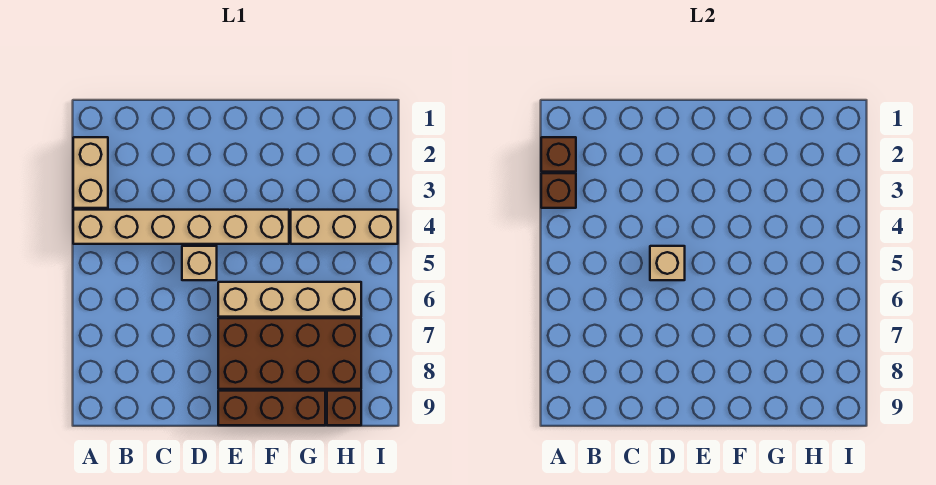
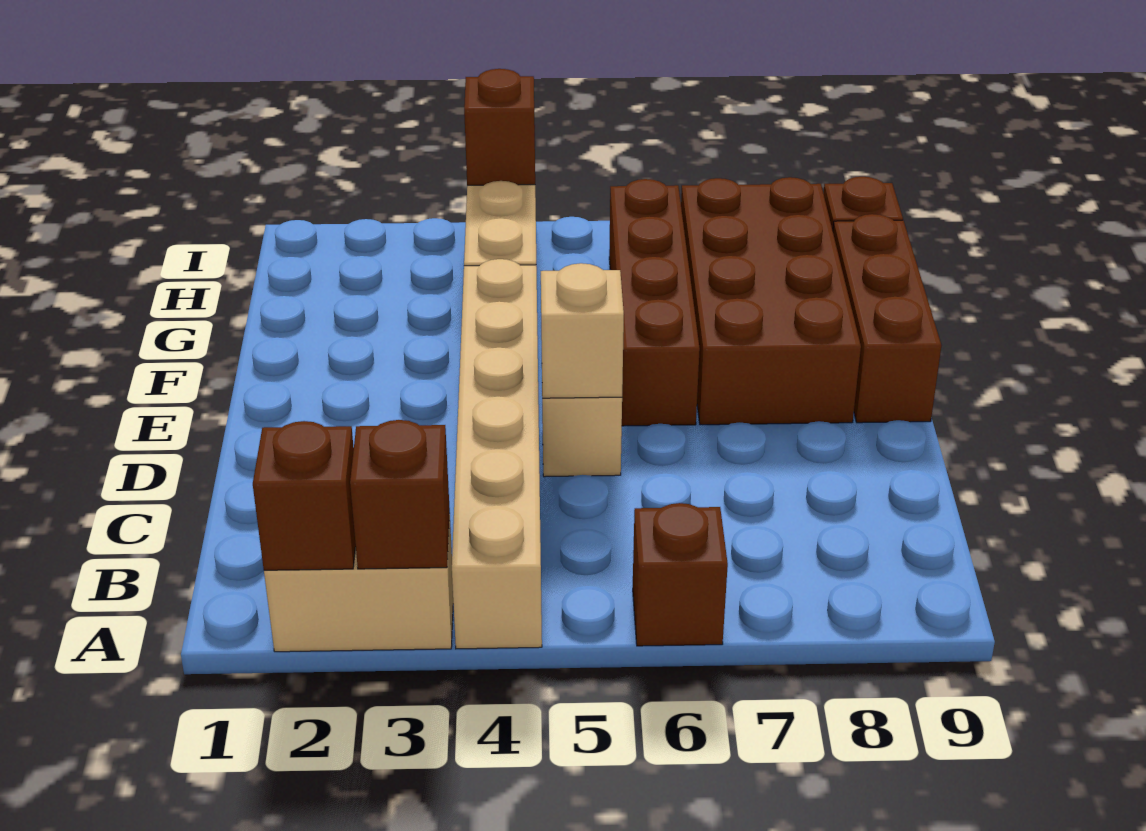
none -> brown 1x1 brick [633,503,728,646]
tan 1x4 brick [218,282,361,317] -> brown 1x4 brick [609,179,700,426]
none -> brown 1x1 brick [464,69,535,185]

